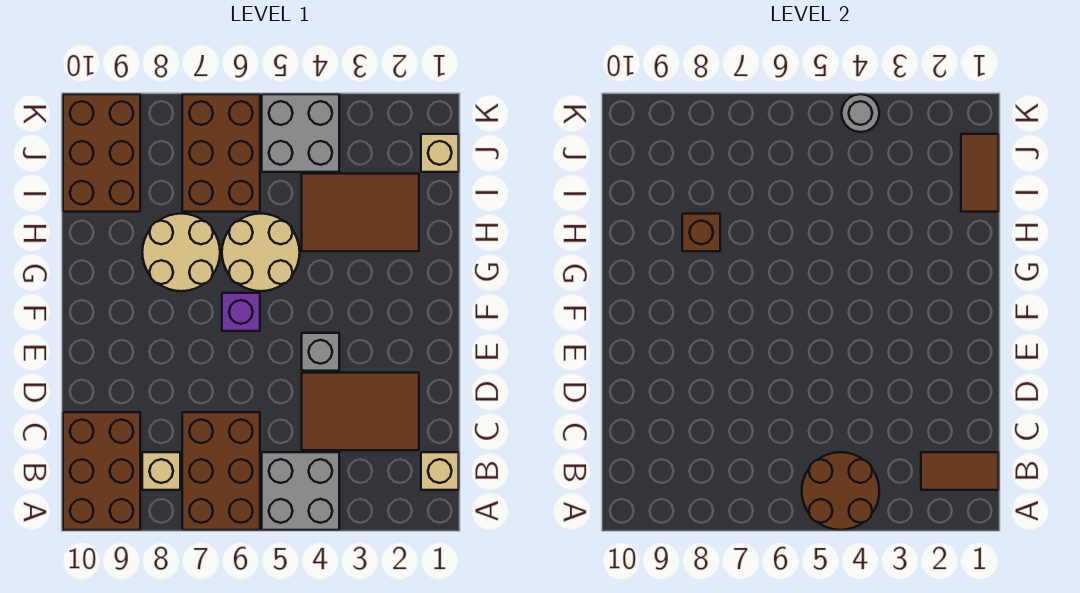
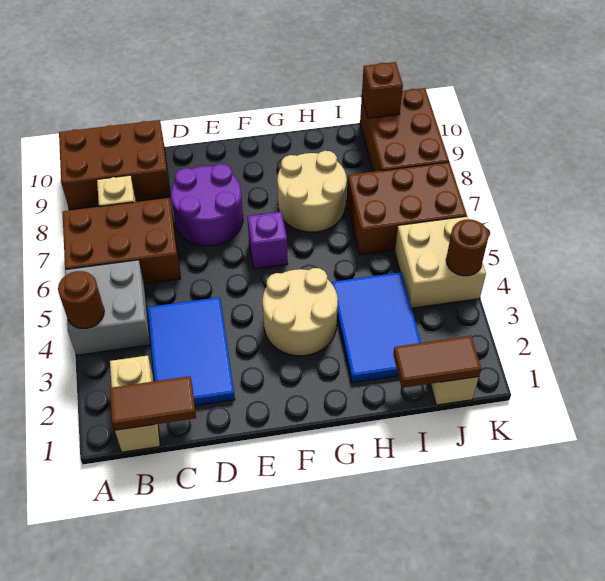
brown 2x2 round brick [802,452,879,530] -> brown 1x1 round brick [58,271,104,328]
tan 1x1 brick [421,452,459,490] -> tan 1x2 brick [110,356,160,452]
brown 1x2 tile [921,452,999,490] -> brown 1x2 tile turned to [110,376,196,430]
brown 2x3 tile [302,373,419,450] -> blue 2x3 tile [148,297,235,406]
none -> purple 2x2 round brick [171,164,243,246]
grey 1x1 brick [302,333,339,371] -> none
tan 2x2 round brick [222,214,300,291] -> tan 2x2 round brick moved to [263,268,338,356]
brown 2x3 tile [302,174,419,251] -> blue 2x3 tile [332,272,421,383]
brown 1x1 brick [682,214,720,251] -> brown 1x1 brick moved to [362,62,403,118]
brown 2x3 brick [63,94,140,212] -> brown 2x3 brick turned to [360,88,449,172]
grey 2x2 brick [262,94,339,172] -> tan 2x2 brick [395,216,486,308]
grey 1x1 round brick [842,94,879,132] -> brown 1x1 round brick [446,219,489,276]

